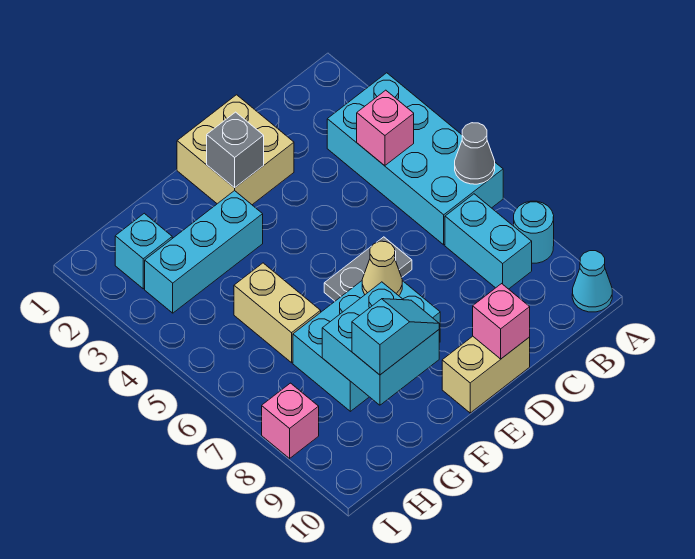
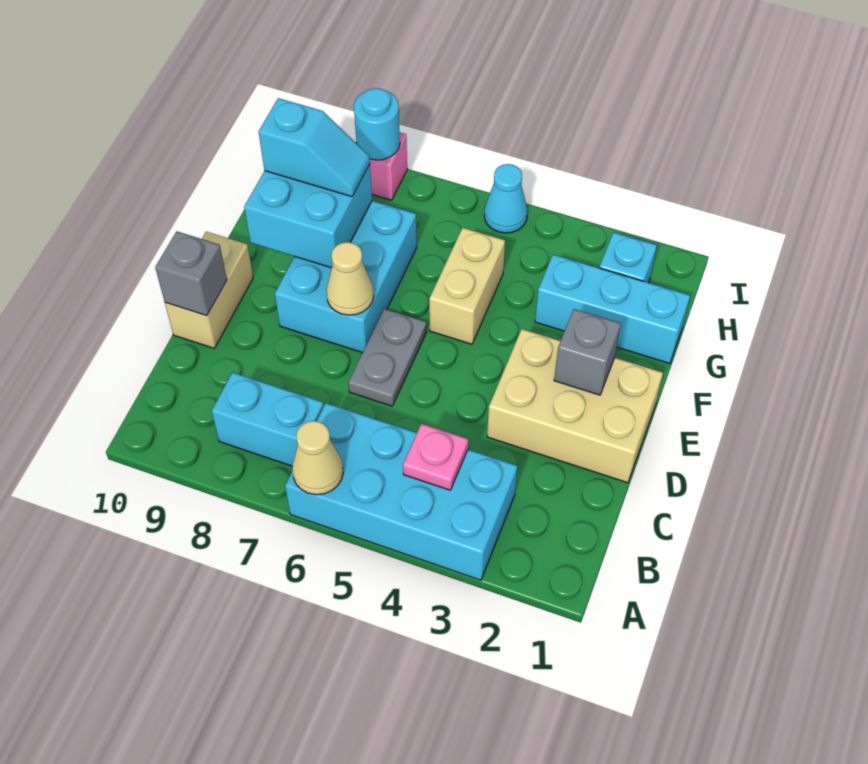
grey 1x1 cone [455,123,495,184] -> tan 1x1 cone [292,421,343,495]
cyan 1x1 round brick [514,201,554,263] -> cyan 1x1 round brick moved to [354,88,400,160]
cyan 1x1 cone [572,251,612,312] -> cyan 1x1 cone moved to [484,164,528,233]
pink 1x1 brick [357,90,414,166] -> pink 1x1 plate [403,424,468,490]
tan 2x2 brick [177,95,294,205] -> tan 2x3 brick [487,329,663,483]
pink 1x1 brick [473,284,530,359] -> grey 1x1 brick [155,232,227,316]
cyan 1x3 brick [145,191,263,313] -> cyan 1x3 brick turned to [535,255,690,364]
cyan 1x2 slope [352,299,439,375] -> cyan 1x2 slope turned to [259,98,370,197]
tan 1x2 brick [234,263,321,363] -> tan 1x2 brick turned to [429,228,505,344]

